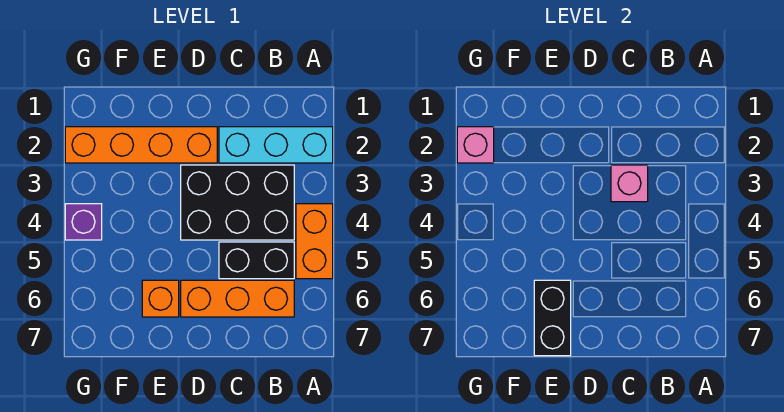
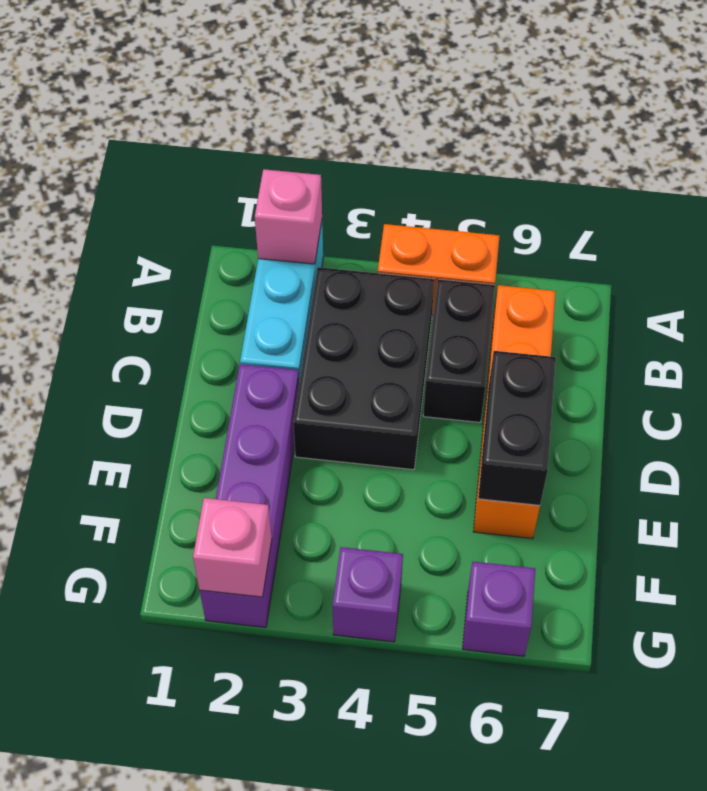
pink 1x1 brick [611,165,648,202] -> pink 1x1 brick moved to [255,169,322,264]
orange 1x4 brick [65,127,217,163] -> purple 1x4 brick [200,364,299,627]
black 1x2 brick [534,280,571,356] -> black 1x2 brick turned to [478,351,556,506]
none -> purple 1x1 brick [463,562,535,656]

